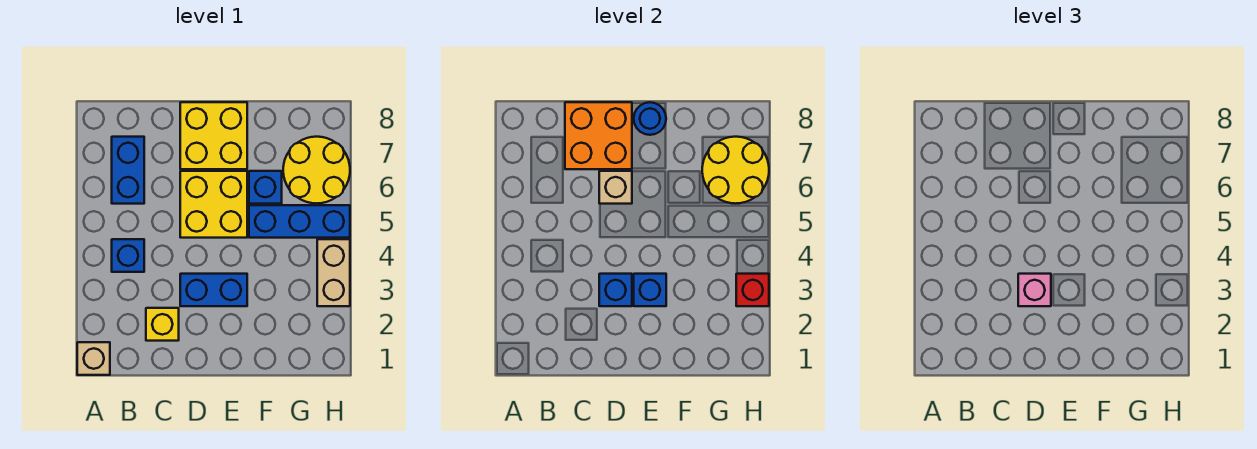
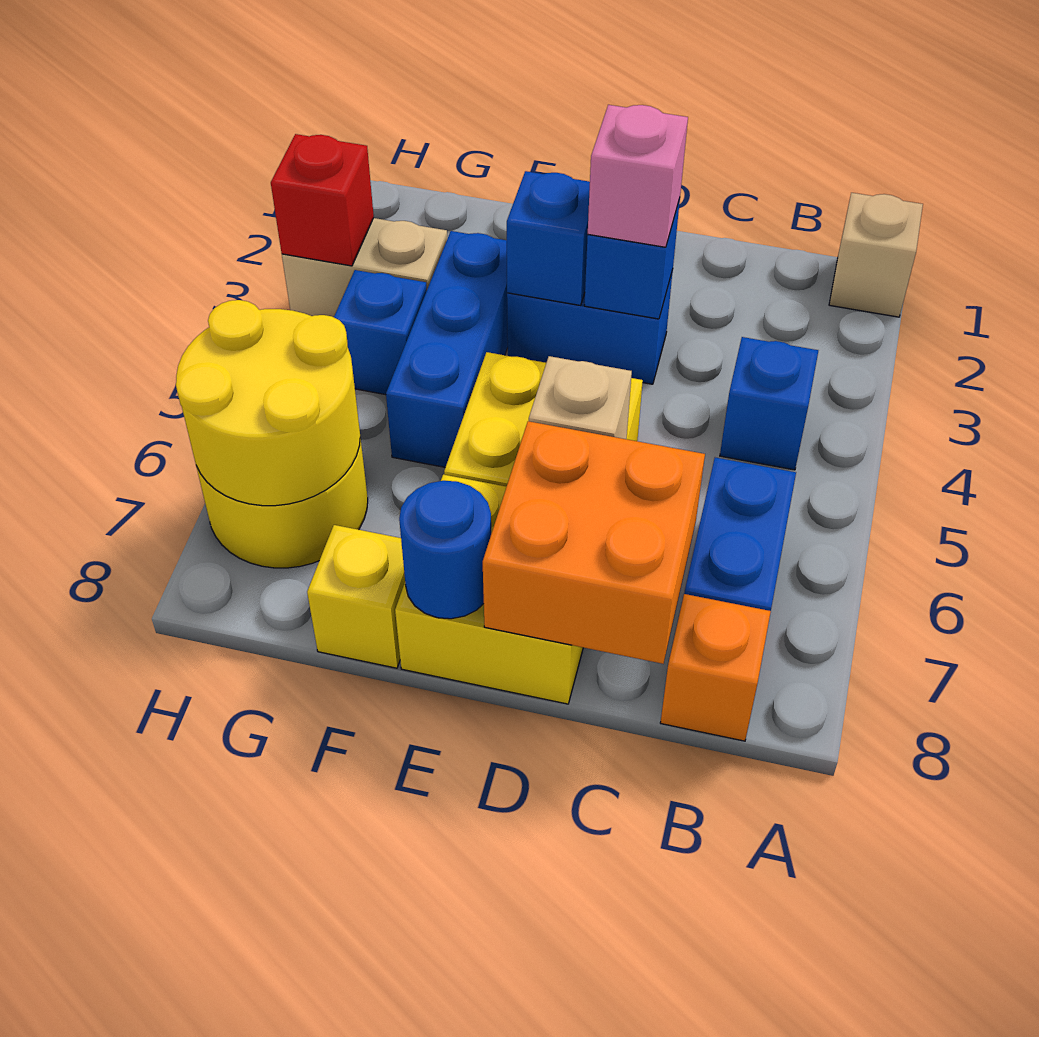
none -> orange 1x1 brick [660,594,771,741]
yellow 1x1 brick [146,308,179,341] -> yellow 1x1 brick moved to [307,525,405,668]
blue 1x3 brick [249,205,350,238] -> blue 1x3 brick turned to [386,231,508,467]
blue 1x1 brick [249,171,282,204] -> blue 1x1 brick moved to [334,270,427,395]
tan 1x2 brick [317,239,350,306] -> tan 1x2 brick turned to [282,218,447,317]

